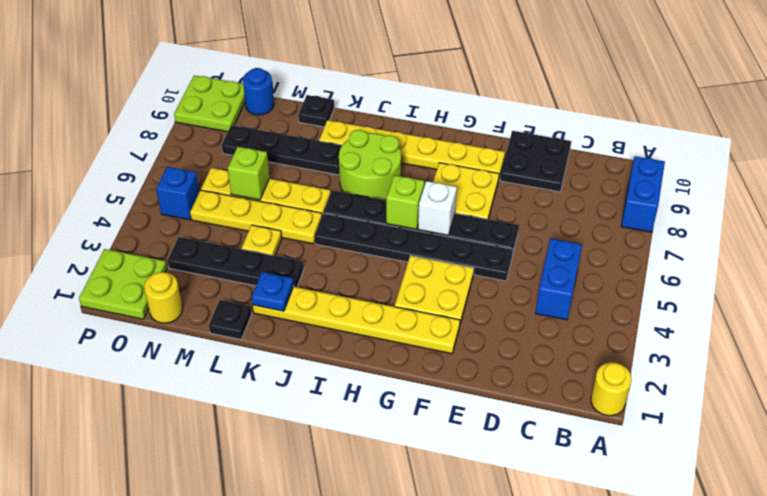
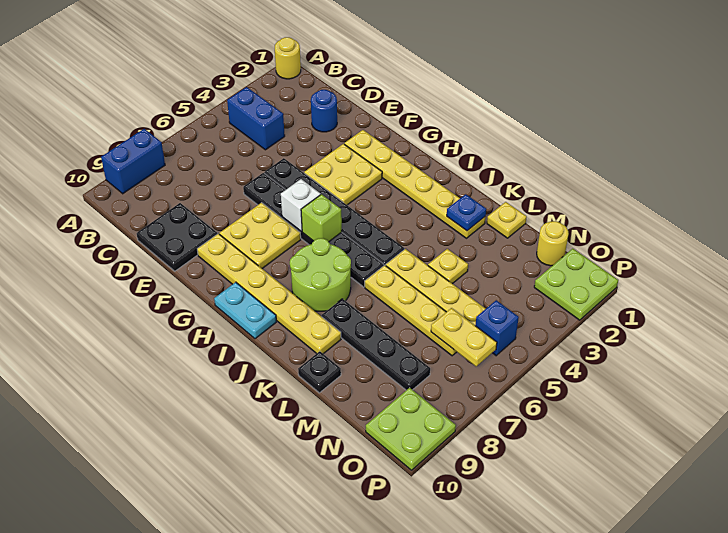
blue 1x2 brick [535,238,582,320] -> blue 1x2 brick turned to [227,87,285,150]
none -> cyan 1x2 plate [214,282,276,339]
black 1x4 plate [168,237,304,287] -> none
black 1x1 plate [209,300,252,340] -> yellow 1x1 plate [487,202,527,238]
lime 1x1 brick [228,147,269,200] -> none
none -> yellow 1x2 plate [431,308,497,366]
blue 1x1 round brick [243,68,274,115] -> blue 1x1 round brick moved to [311,90,337,132]

